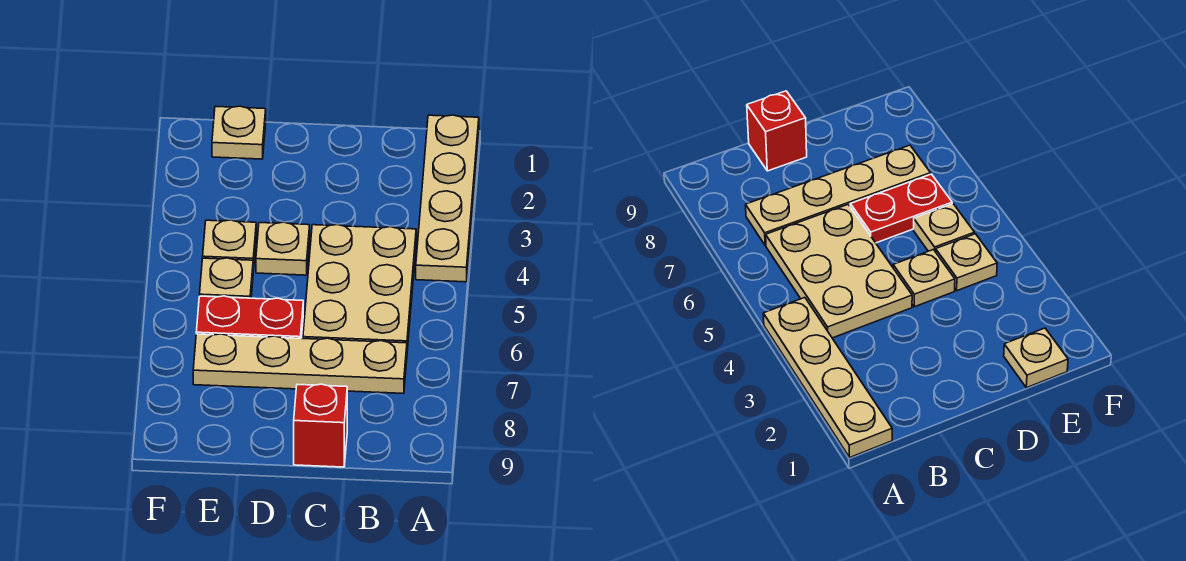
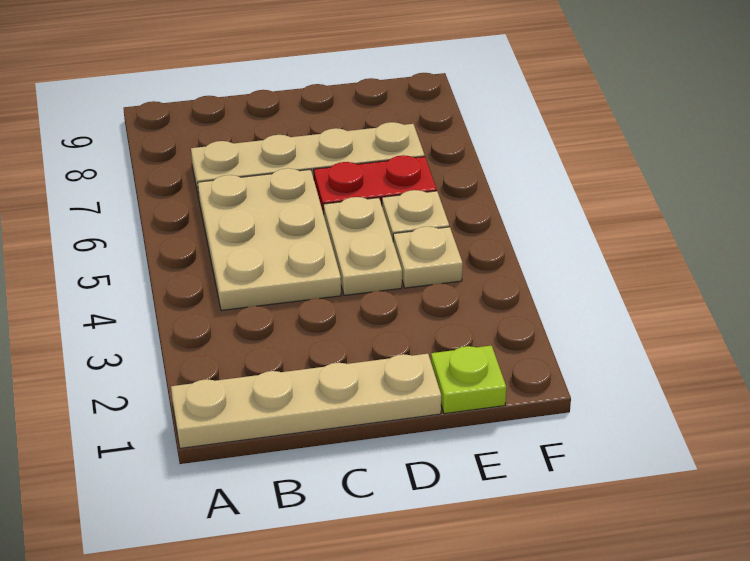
tan 1x4 plate [416,115,479,282] -> tan 1x4 plate turned to [171,354,441,448]
red 1x1 brick [294,384,347,467] -> none
tan 1x1 plate [256,222,310,275] -> tan 1x2 plate [323,197,402,295]
tan 1x1 plate [212,106,266,159] -> lime 1x1 plate [431,346,506,414]

